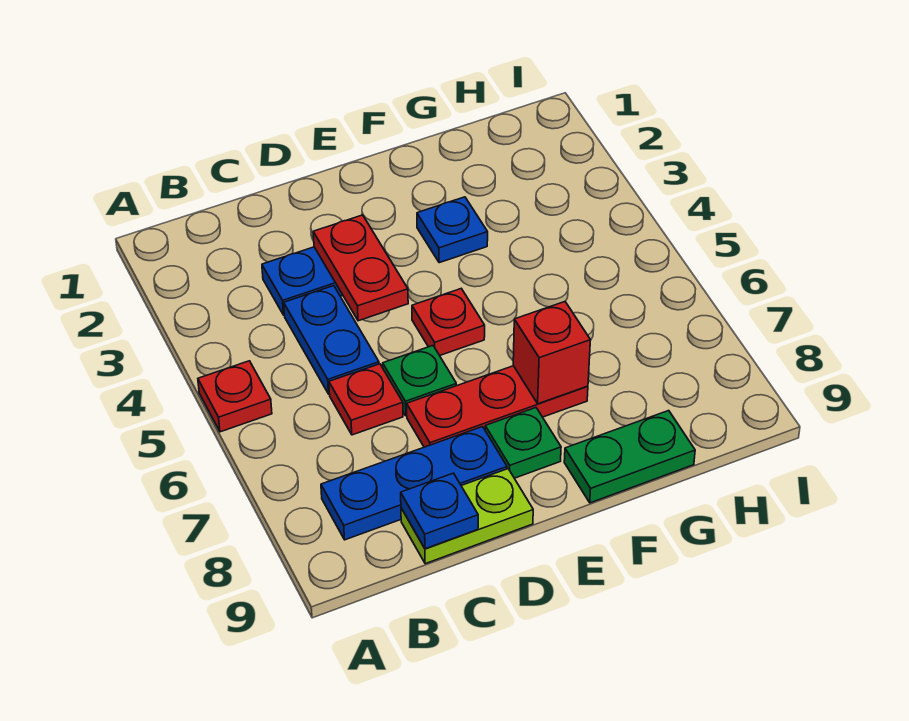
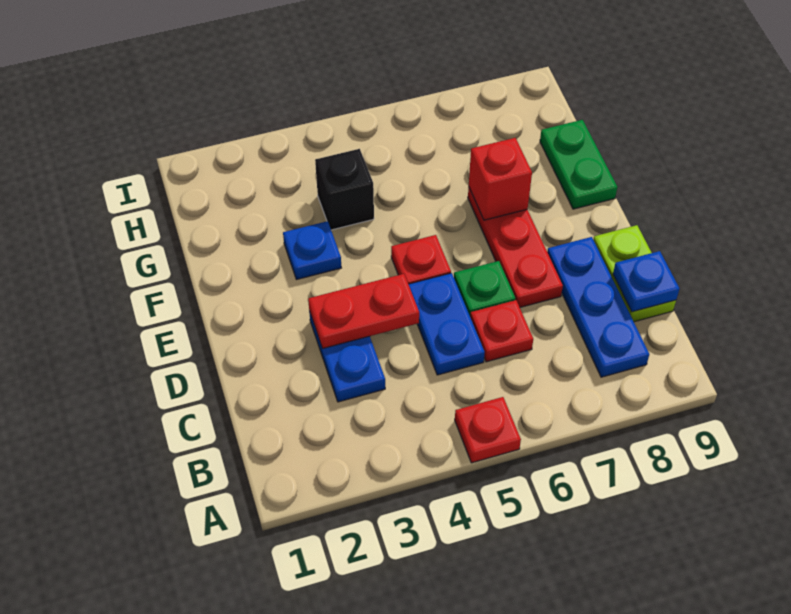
blue 1x2 plate [284,286,379,394] -> blue 1x2 plate turned to [408,273,485,375]
green 1x1 plate [485,408,561,478] -> none
none -> black 1x1 brick [315,149,374,230]

